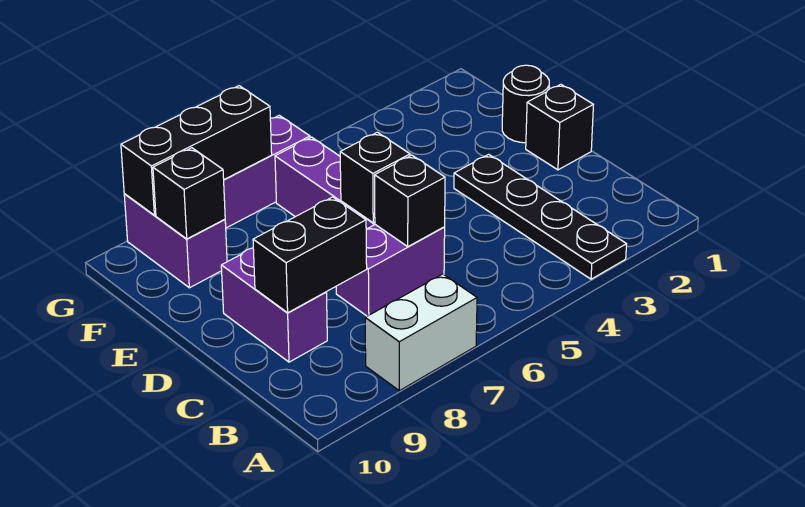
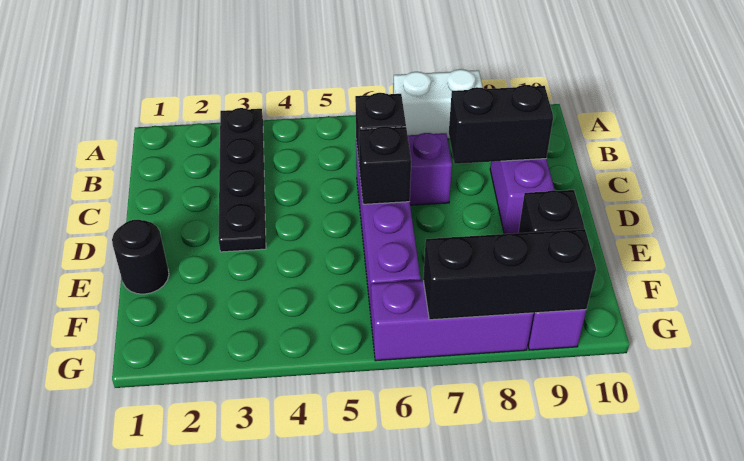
black 1x1 brick [526,84,593,170] -> none

